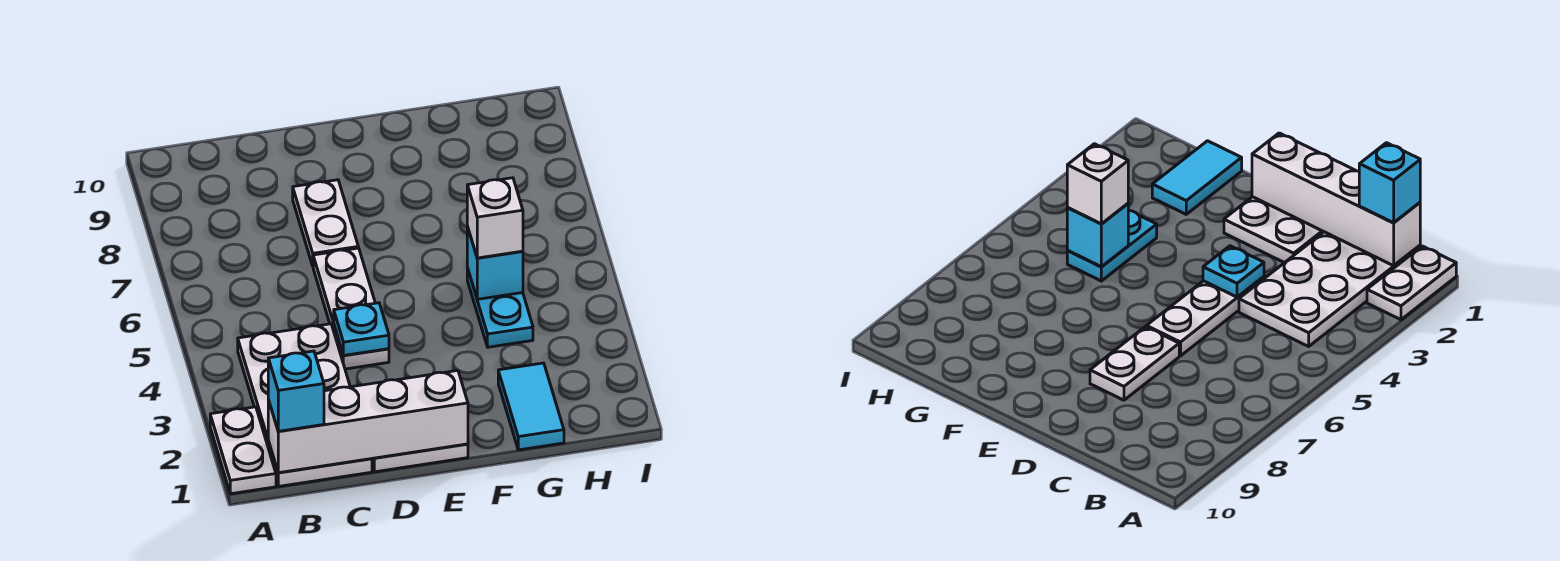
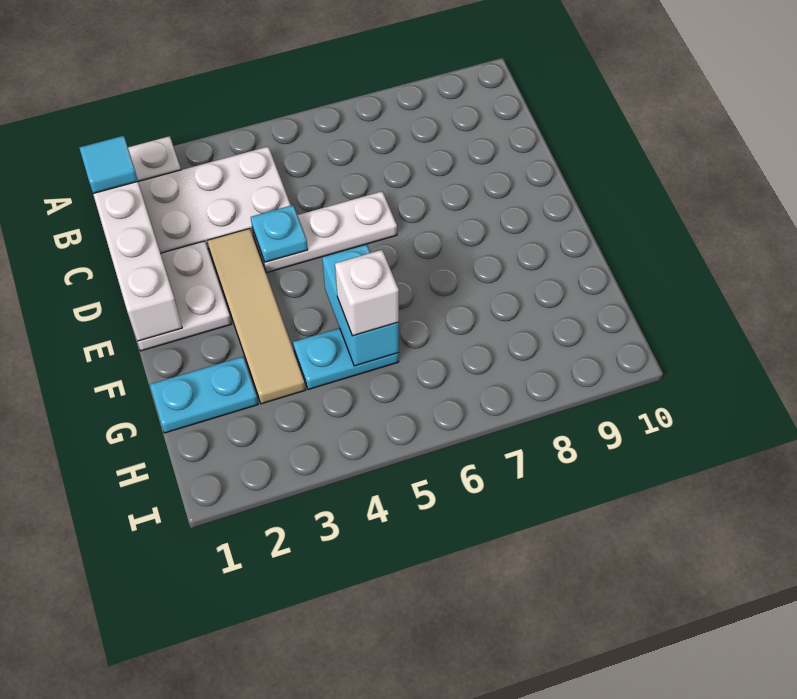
cyan 1x1 brick [268,351,324,431] -> cyan 1x1 tile [80,136,138,193]
none -> tan 1x4 tile [207,228,306,404]
white 1x2 plate [293,180,358,266] -> none
cyan 1x2 tile [498,363,564,450] -> cyan 1x2 plate [150,357,258,433]
cyan 1x1 brick [467,227,523,299] -> cyan 1x2 brick [322,244,399,366]

